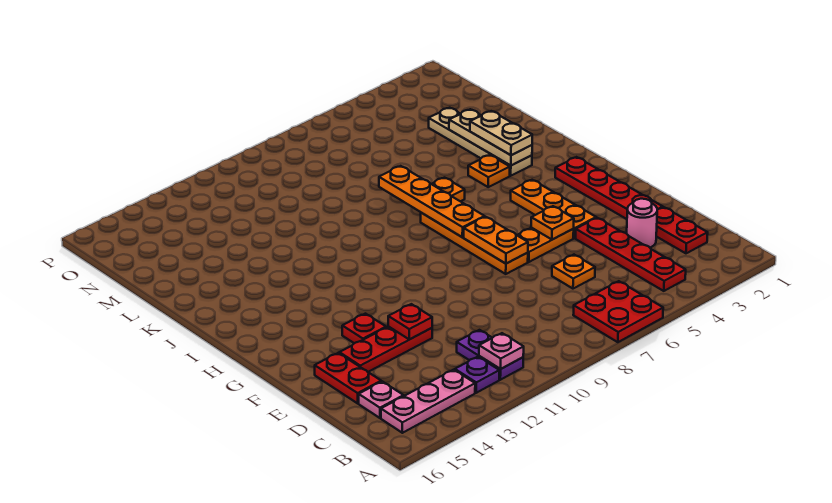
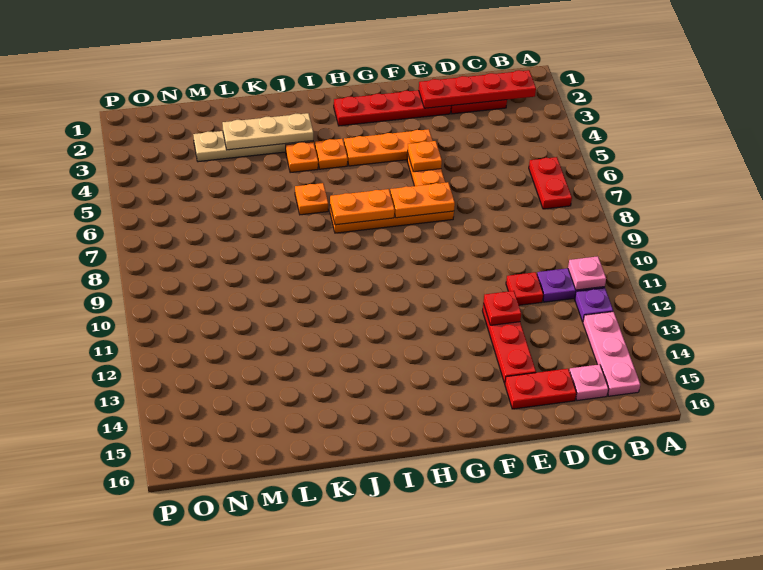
red 2x2 plate [573,281,663,342] -> red 1x2 plate [529,157,572,209]
red 1x4 plate [575,218,686,291] -> red 1x4 plate moved to [419,70,536,108]
pink 1x1 round brick [627,199,657,247] -> none
orange 1x1 plate [552,255,595,289] -> orange 1x1 plate moved to [315,139,348,169]
red 1x1 plate [342,314,386,343] -> red 1x1 plate moved to [506,272,543,305]
orange 1x4 plate [379,166,485,237] -> orange 1x2 plate [330,189,395,225]
tan 1x2 plate [470,111,532,155] -> none

